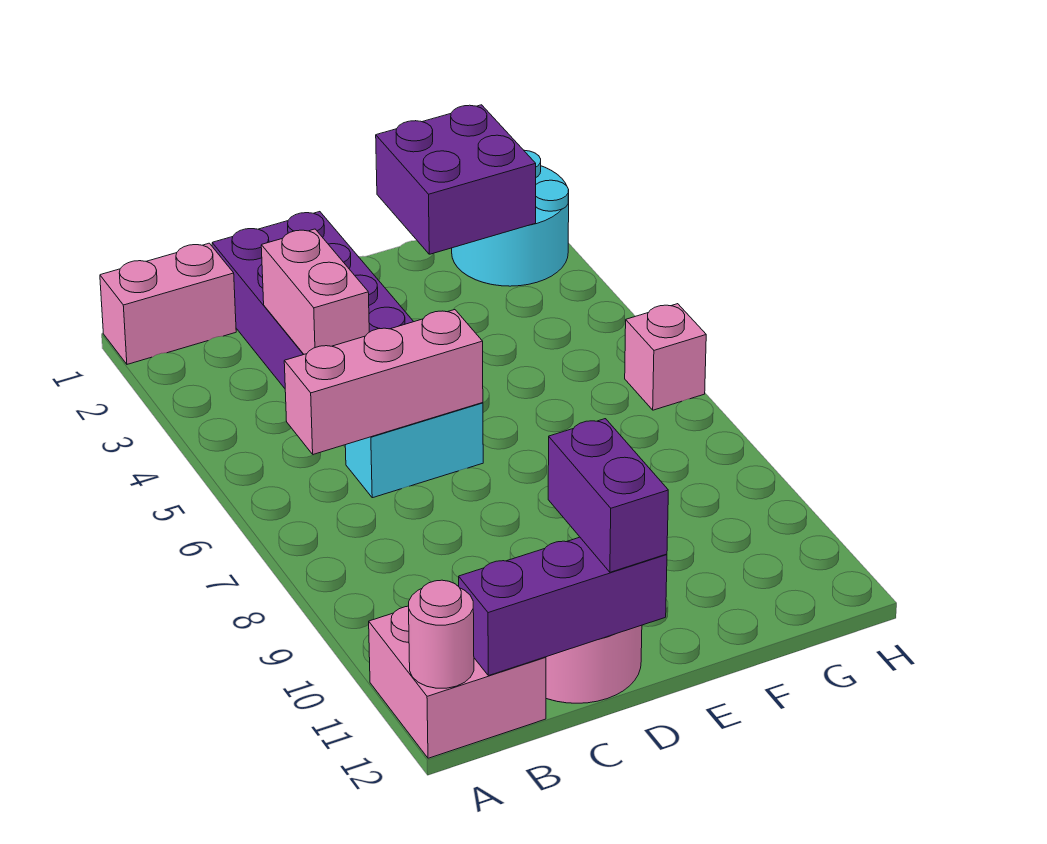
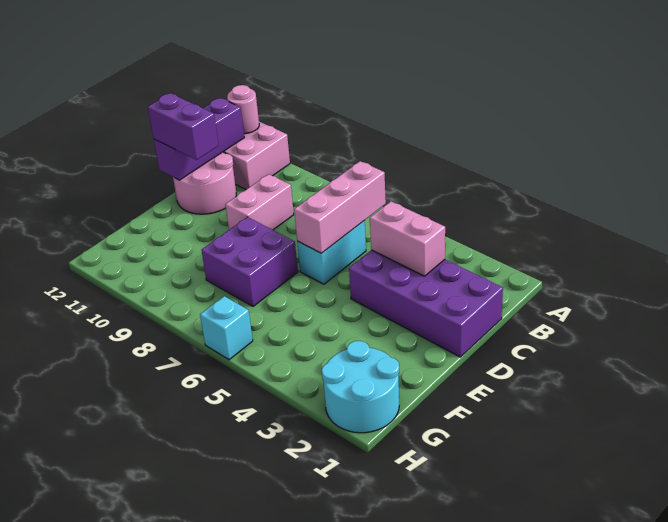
pink 1x2 brick [100,243,236,364] -> pink 1x2 brick moved to [225,174,294,230]
purple 2x2 brick [376,105,536,254] -> purple 2x2 brick moved to [202,217,298,306]
pink 1x1 brick [625,304,706,410] -> cyan 1x1 brick [200,296,253,360]

